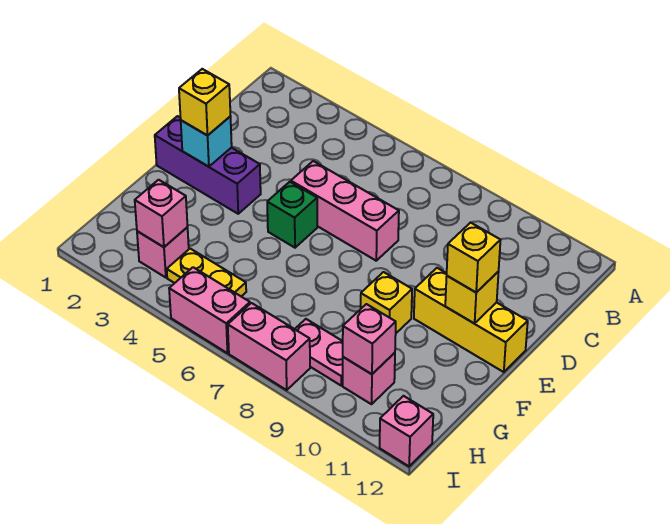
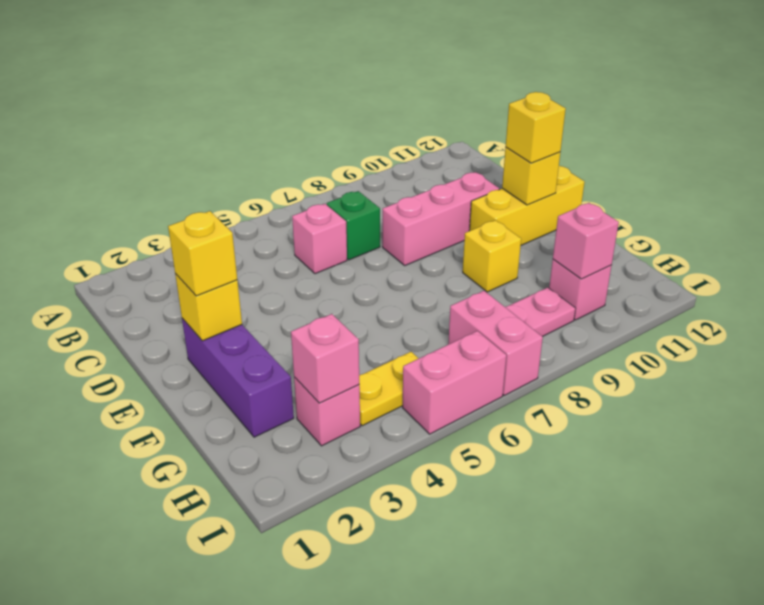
pink 1x3 brick [291,161,399,261] -> pink 1x3 brick moved to [383,172,499,265]
purple 1x3 brick [155,116,261,214] -> purple 1x3 brick turned to [182,318,294,437]
cyan 1x1 brick [181,117,232,167] -> yellow 1x1 brick [175,274,242,341]
green 1x1 brick [267,182,317,248] -> green 1x1 brick moved to [327,191,380,260]
pink 1x2 brick [228,303,310,390] -> pink 1x2 brick turned to [448,291,543,395]
pink 1x1 brick [380,396,433,466] -> pink 1x1 brick moved to [292,204,347,274]

